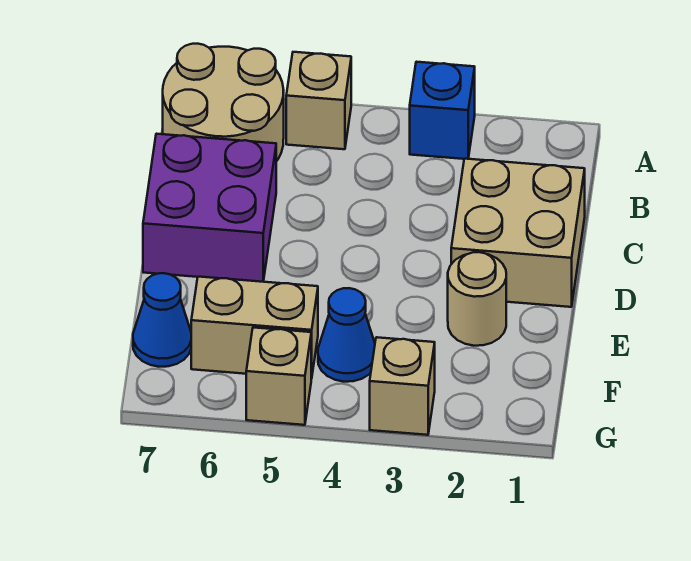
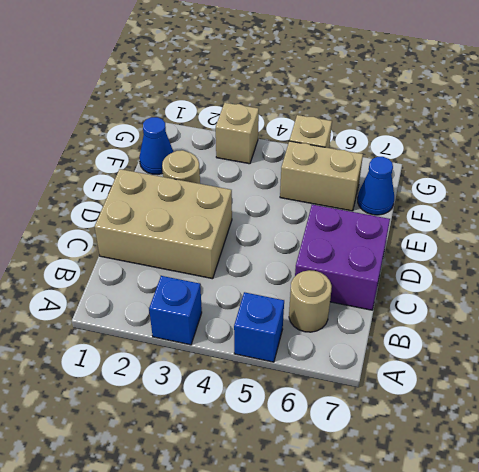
tan 1x1 brick [286,52,351,149] -> blue 1x1 brick [234,292,284,362]
tan 2x2 round brick [163,44,284,161] -> tan 1x1 round brick [289,270,332,332]
tan 2x2 brick [451,159,585,307] -> tan 2x3 brick [95,169,232,279]
blue 1x1 cone [318,288,375,382] -> blue 1x1 cone moved to [139,117,173,174]

